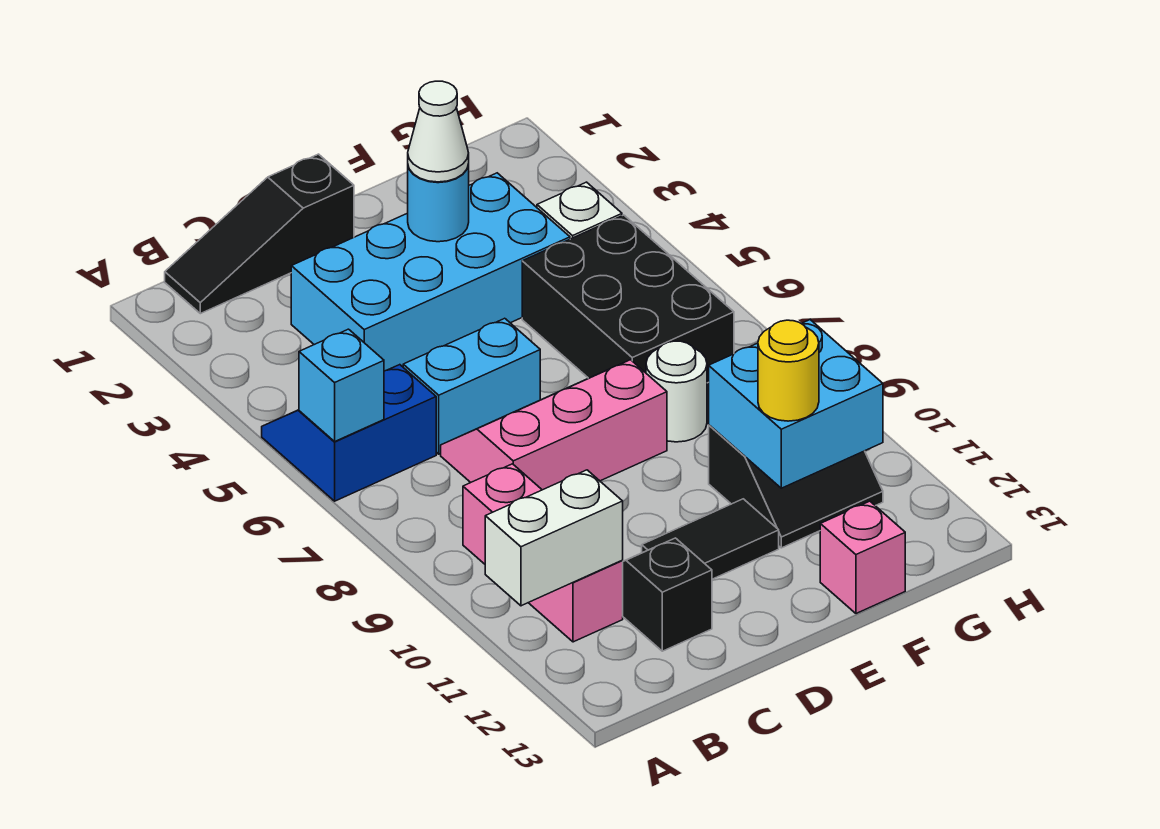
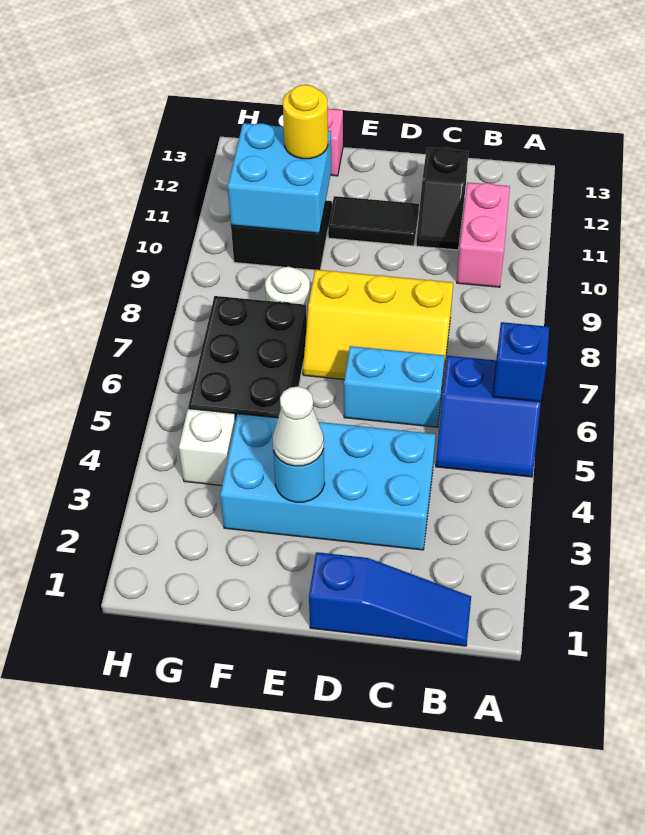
cyan 1x1 brick [299,329,384,441] -> blue 1x1 brick [493,322,549,402]
white 1x2 brick [485,470,623,606] -> none
black 1x3 slope [165,154,354,314] -> blue 1x3 slope [309,552,471,646]
pink 1x3 brick [463,464,623,642] -> pink 1x2 brick [457,182,510,287]
pink 2x3 slope [441,360,667,490] -> yellow 2x3 slope [303,270,453,379]

